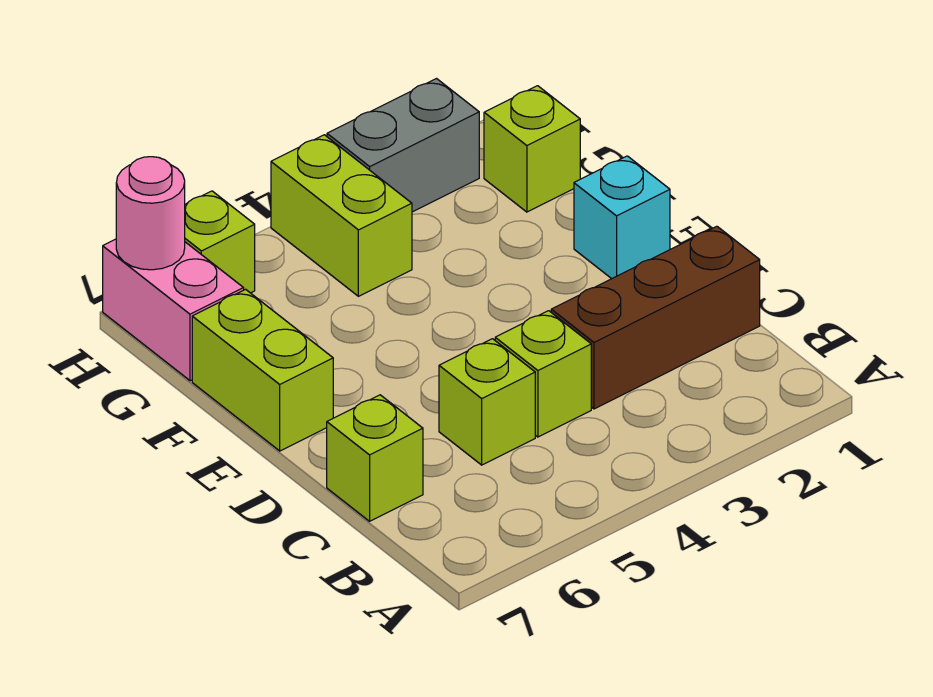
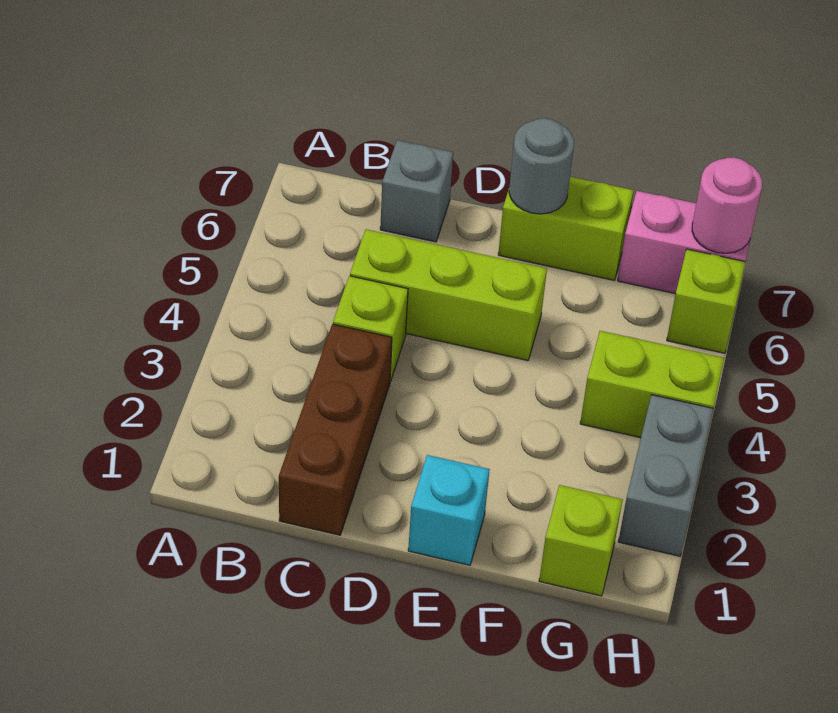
lime 1x1 brick [439,339,535,465] -> lime 1x3 brick [350,229,547,361]
lime 1x1 brick [327,395,423,521] -> grey 1x1 brick [380,140,453,242]
none -> grey 1x1 round brick [509,118,574,214]

